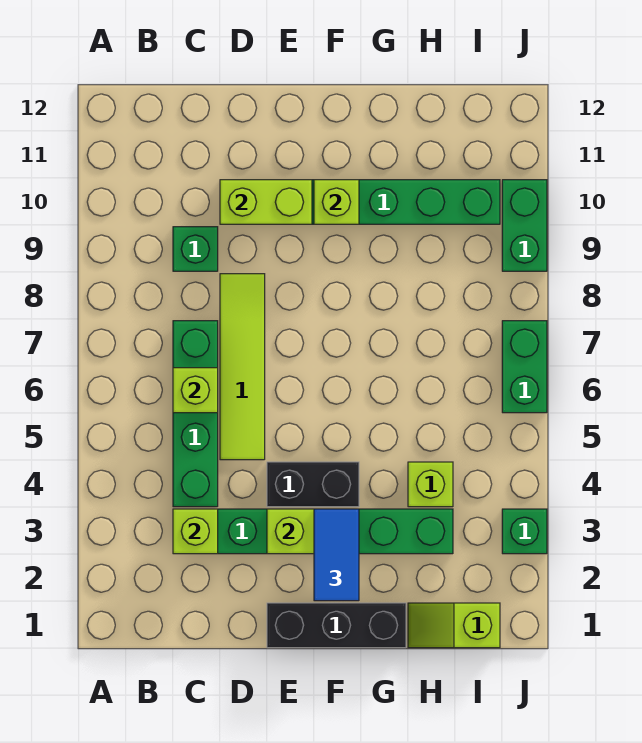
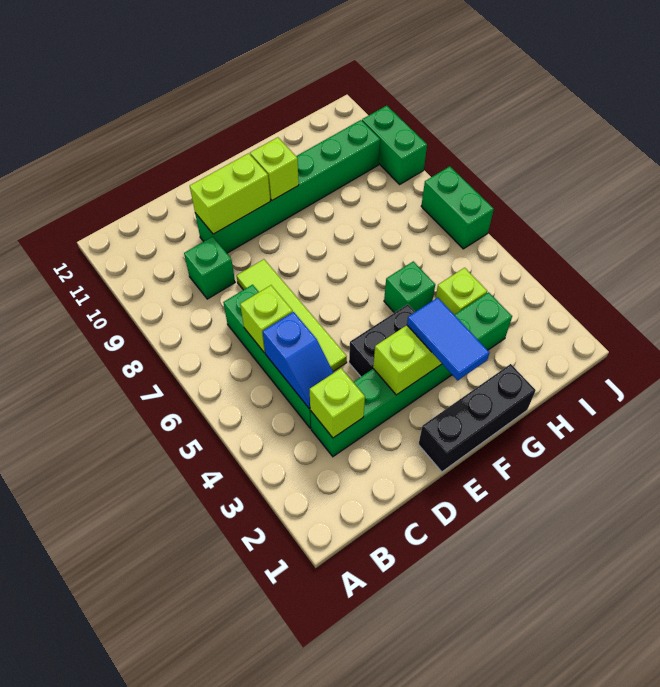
none -> blue 1x2 slope [263,312,333,409]
lime 1x2 slope [408,603,500,648] -> none
green 1x1 brick [502,509,547,554] -> green 1x1 brick moved to [384,261,435,313]

